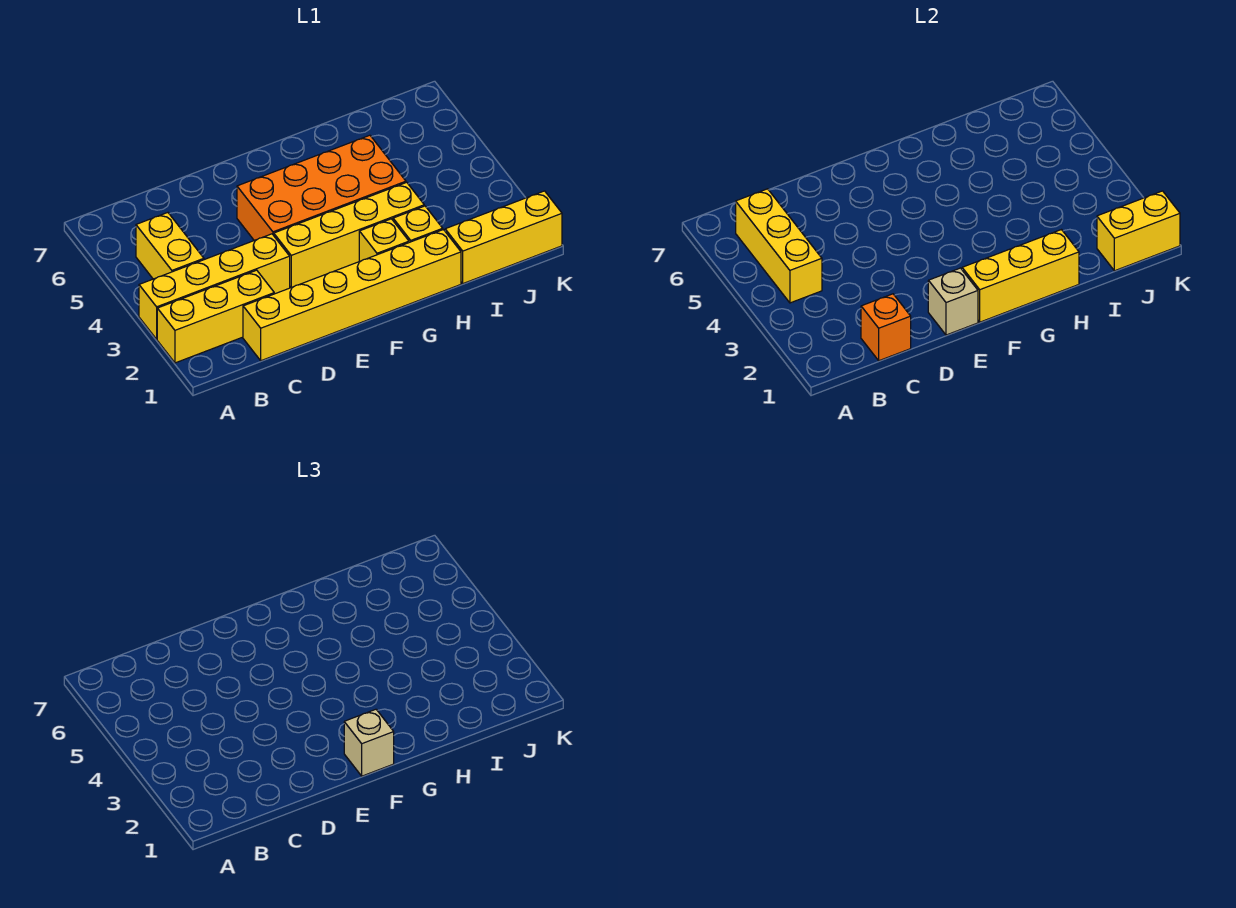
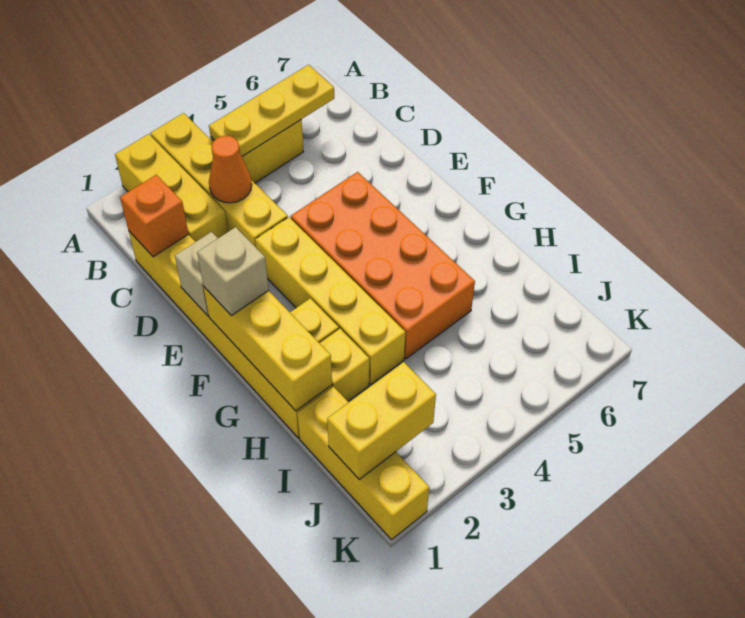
yellow 1x3 brick [736,189,822,303] -> yellow 1x3 plate [209,65,334,157]
none -> orange 1x1 cone [209,136,252,203]
yellow 1x2 brick [1097,191,1180,271] -> yellow 1x2 brick turned to [327,362,436,480]

